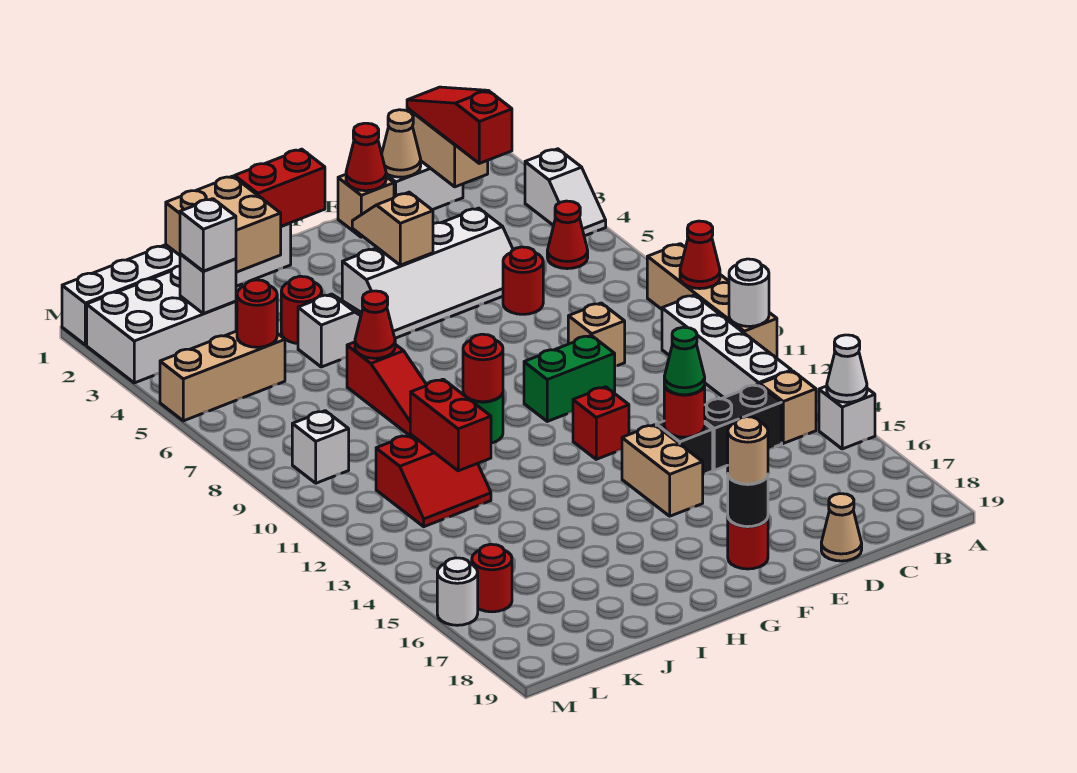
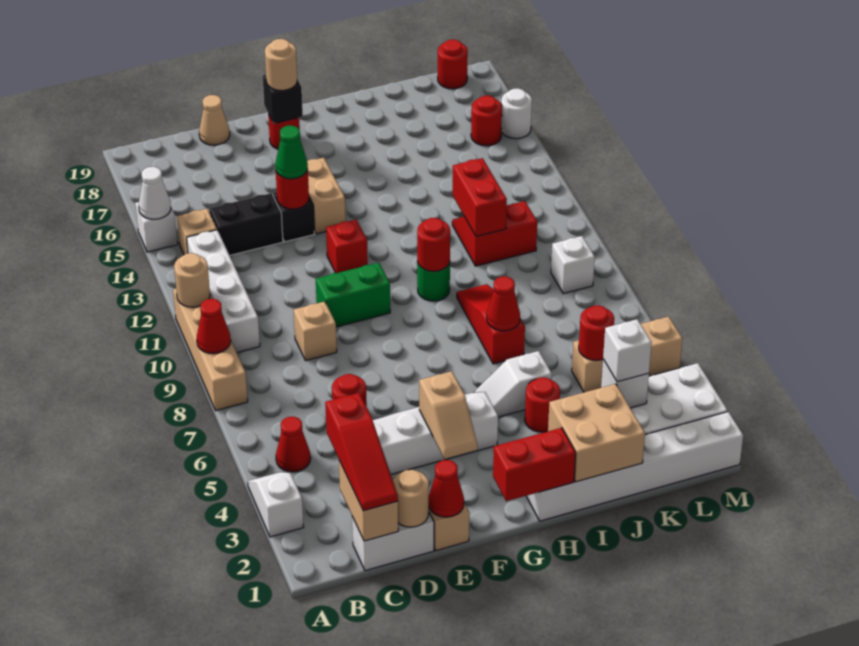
white 1x1 round brick [729,259,769,326] -> tan 1x1 round brick [174,253,210,307]
tan 1x1 cone [382,110,421,177] -> tan 1x1 round brick [393,470,429,527]
black 1x1 round brick [728,475,768,527] -> black 1x1 brick [263,75,303,123]
none -> red 1x1 round brick [438,39,468,89]

